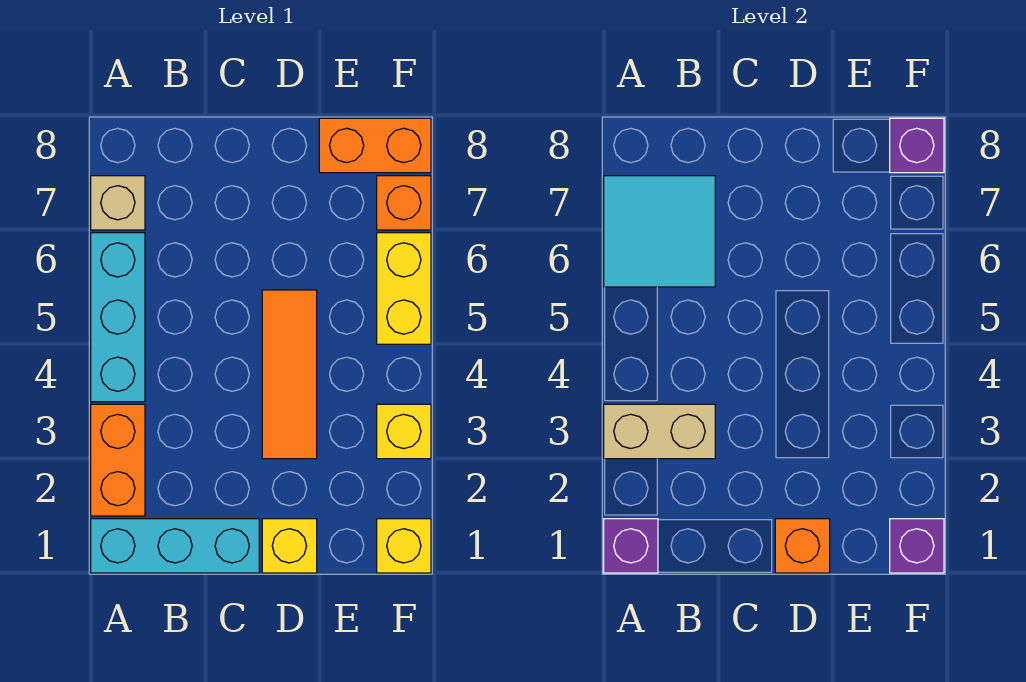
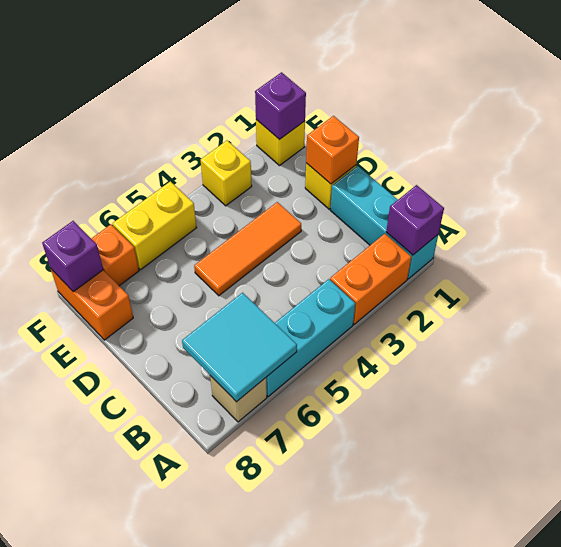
tan 1x2 brick [604,404,715,459] -> none

